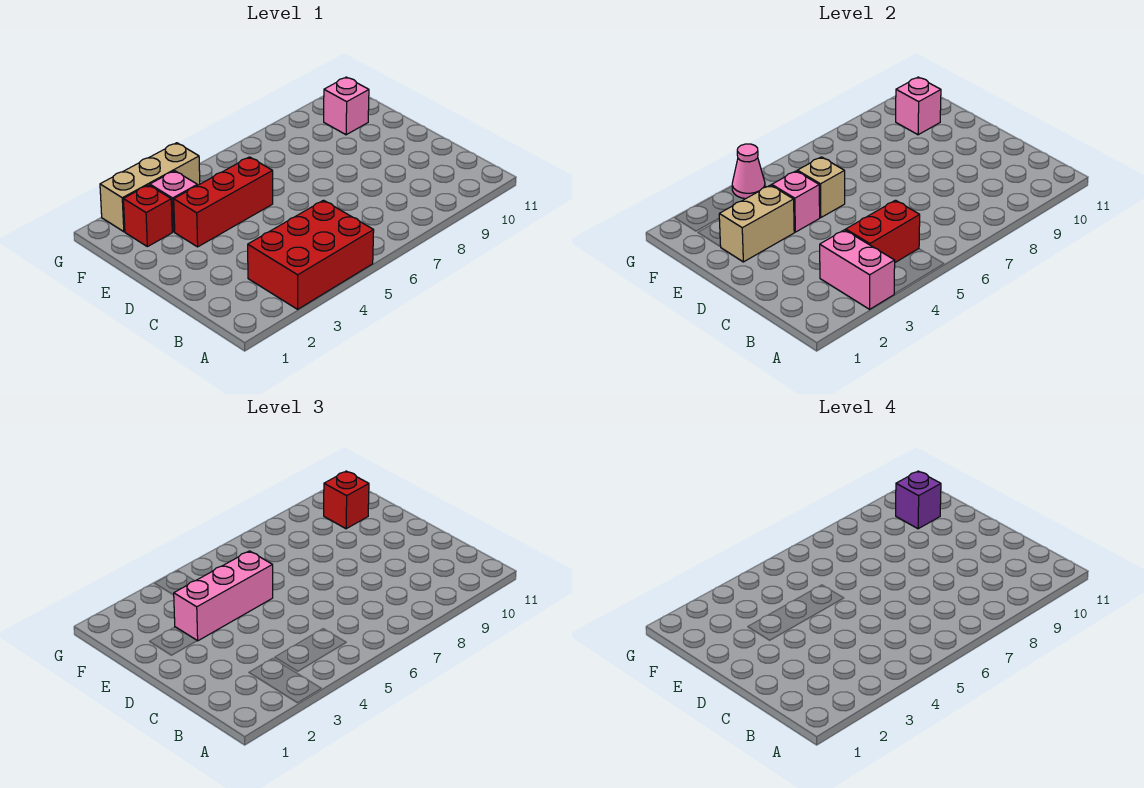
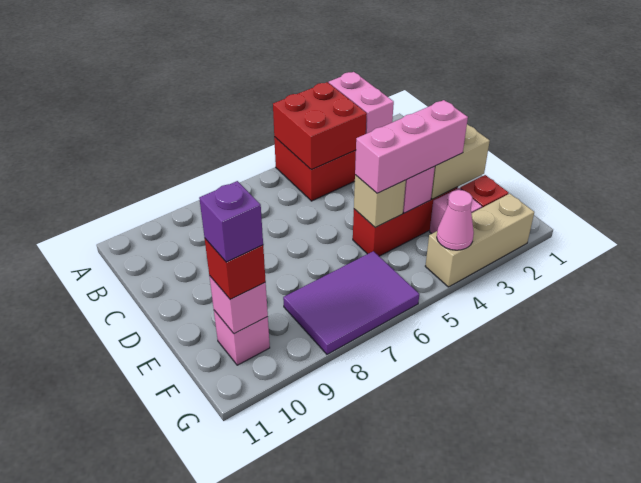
red 1x2 brick [846,200,920,262] -> red 2x2 brick [273,82,367,170]
none -> purple 2x3 tile [283,251,419,354]

